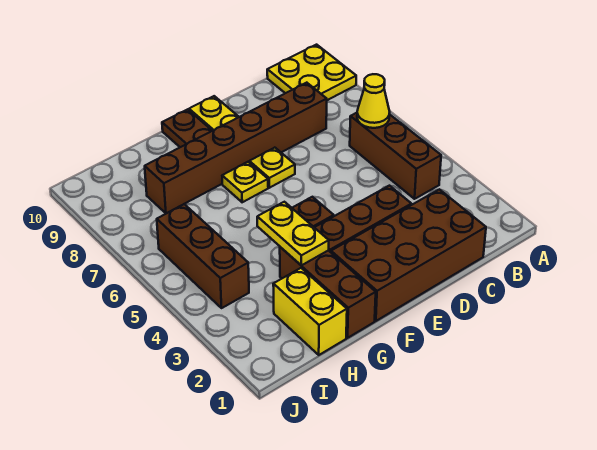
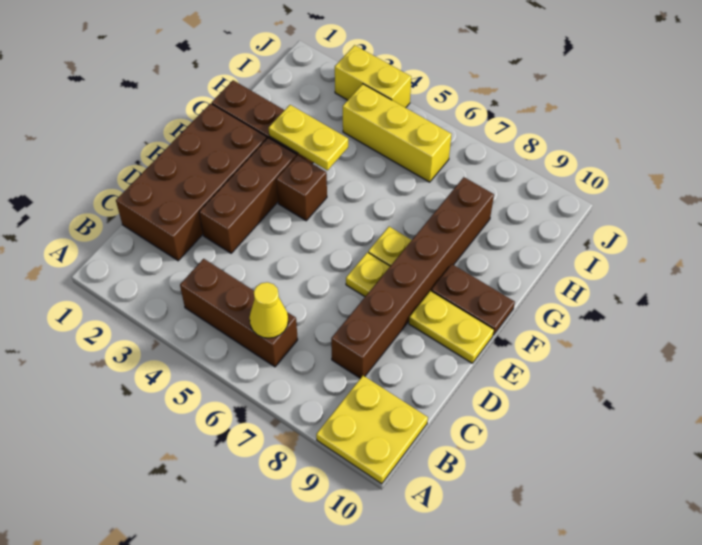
yellow 1x2 brick [273,268,347,355] -> yellow 1x2 brick moved to [335,45,411,108]
brown 1x3 brick [157,204,249,308] -> yellow 1x3 brick [343,84,452,182]

